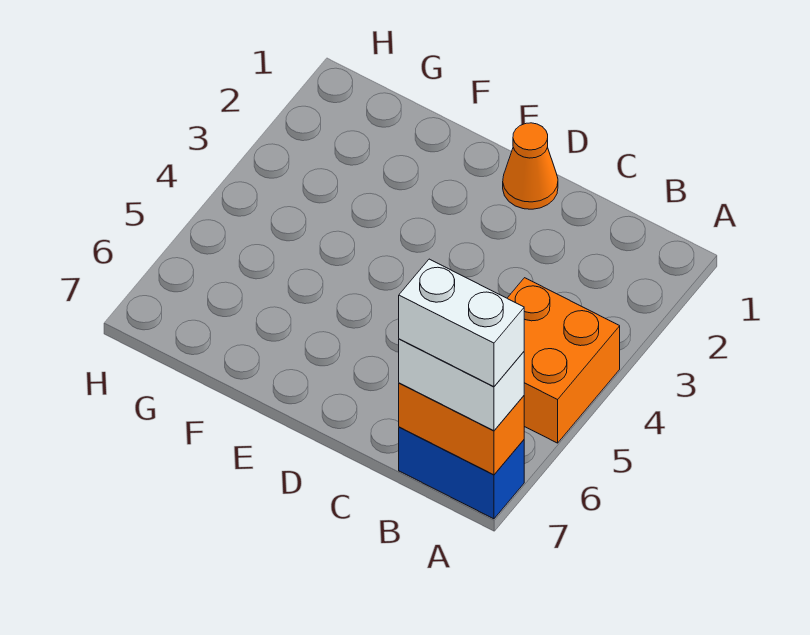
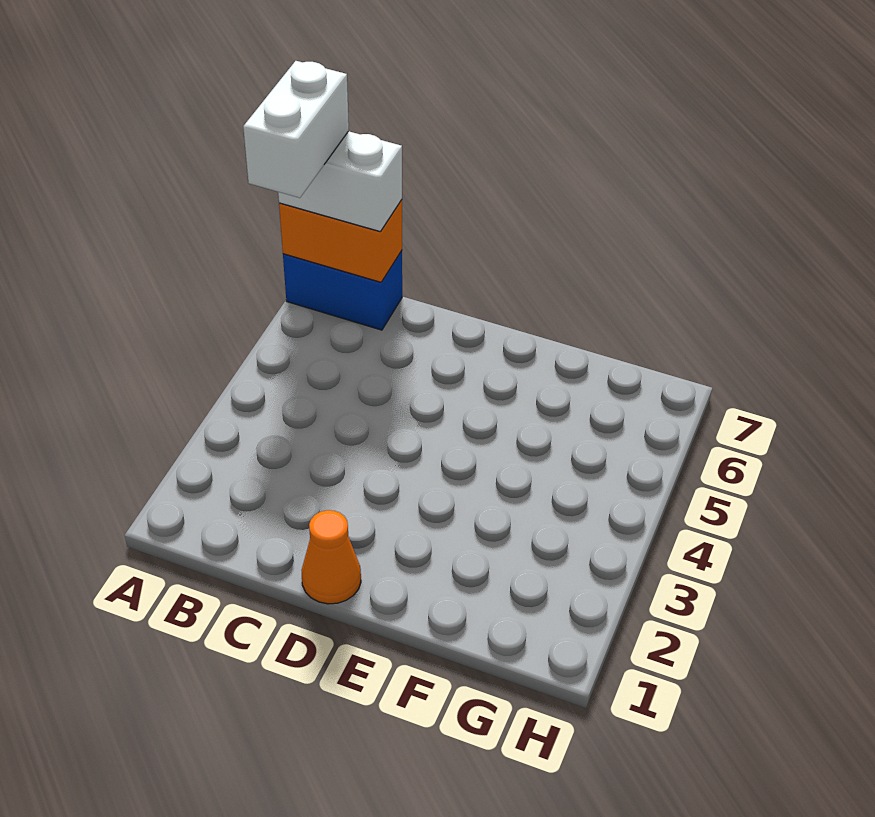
orange 2x2 brick [507,278,620,443] -> none
white 1x2 brick [399,259,524,387] -> white 1x2 brick turned to [243,61,349,198]

